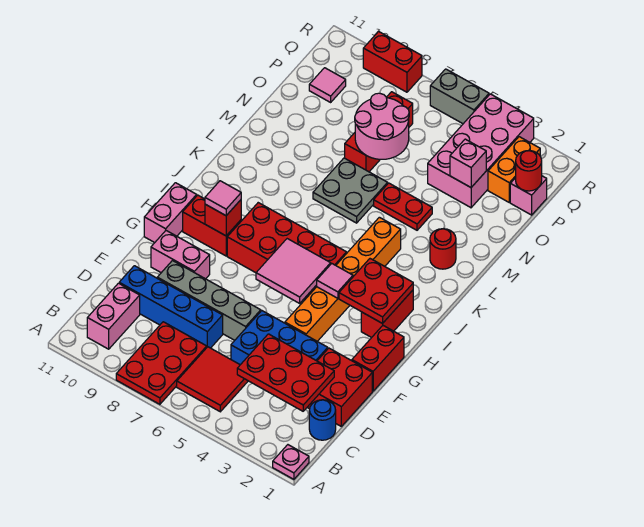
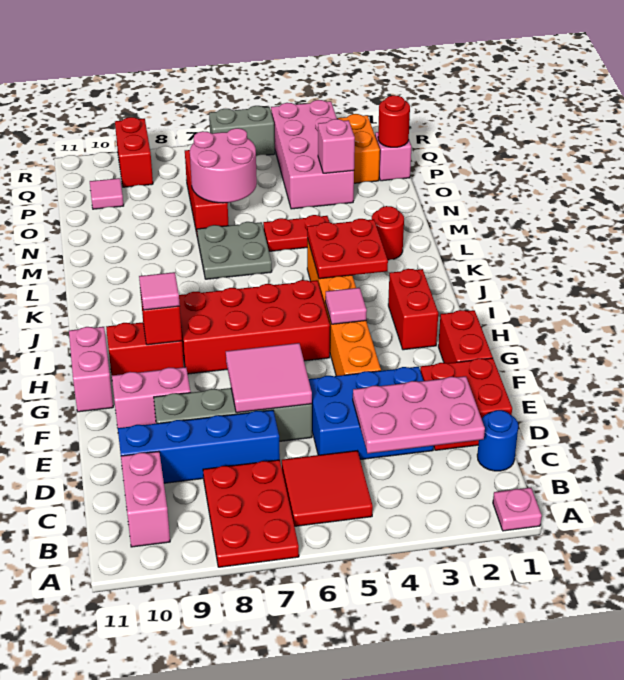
red 2x3 plate [237,334,334,411] -> pink 2x3 plate [353,376,485,454]
pink 2x2 tile [256,239,331,303] -> pink 2x2 tile moved to [226,343,312,413]
red 2x2 plate [339,259,413,324] -> red 2x2 plate moved to [307,219,388,279]
red 1x2 brick [363,31,422,92] -> red 1x2 brick turned to [115,117,153,187]

